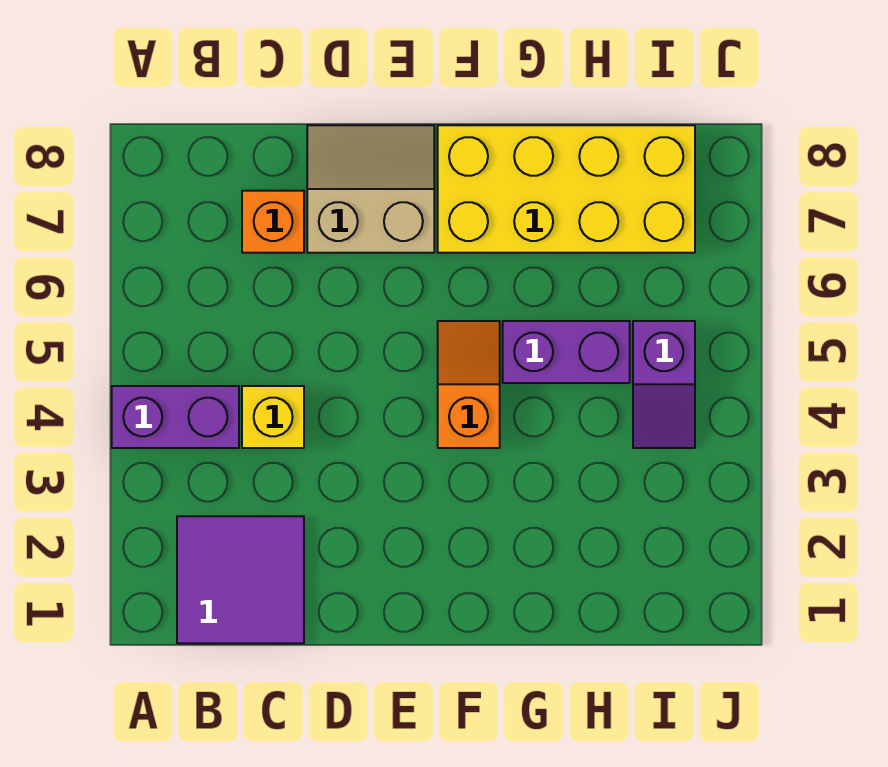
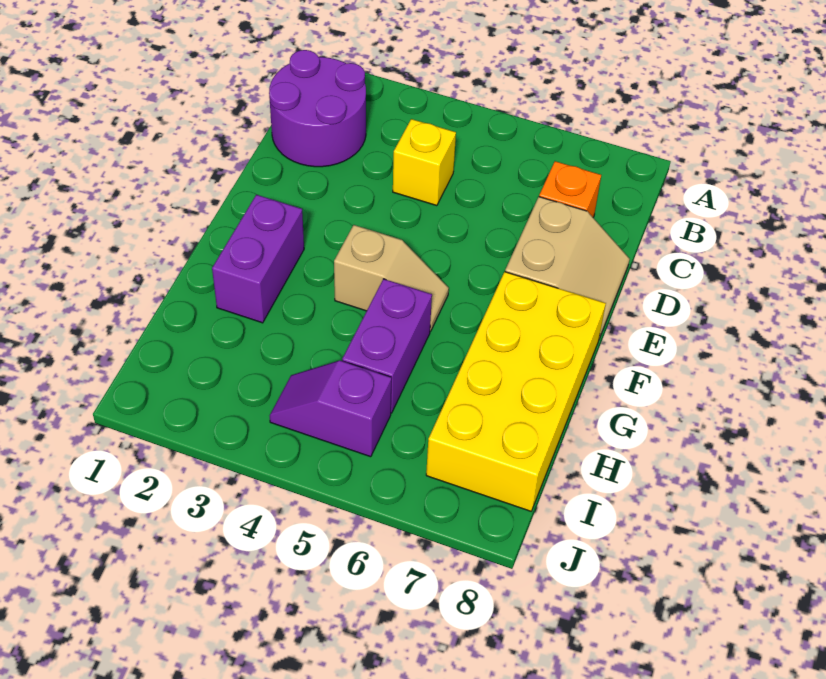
purple 1x2 brick [112,386,239,448] -> purple 1x2 brick moved to [212,195,304,323]
purple 2x2 tile [177,516,304,643] -> purple 2x2 round brick [269,50,366,167]
orange 1x2 slope [438,321,500,448] -> tan 1x2 slope [334,225,449,331]

